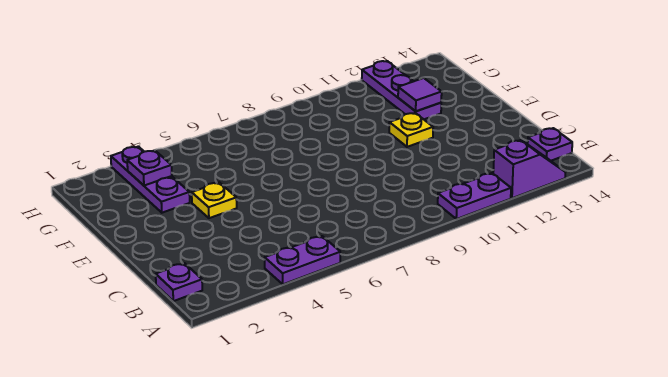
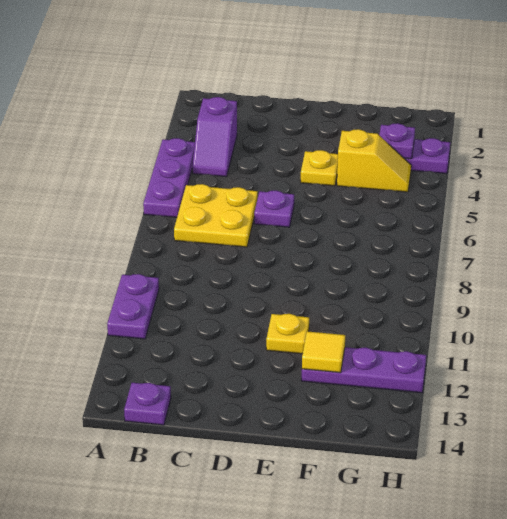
purple 1x2 plate [265,236,340,284] -> purple 1x3 plate [143,138,195,217]
purple 1x2 slope [493,140,565,198] -> purple 1x2 slope moved to [192,97,237,177]
purple 1x1 plate [156,263,202,301] -> purple 1x1 plate moved to [254,190,294,227]
none -> yellow 2x2 plate [174,184,258,247]
none -> yellow 1x2 slope [337,129,411,192]
purple 1x1 tile [398,78,442,111] -> yellow 1x1 tile [302,331,345,373]

